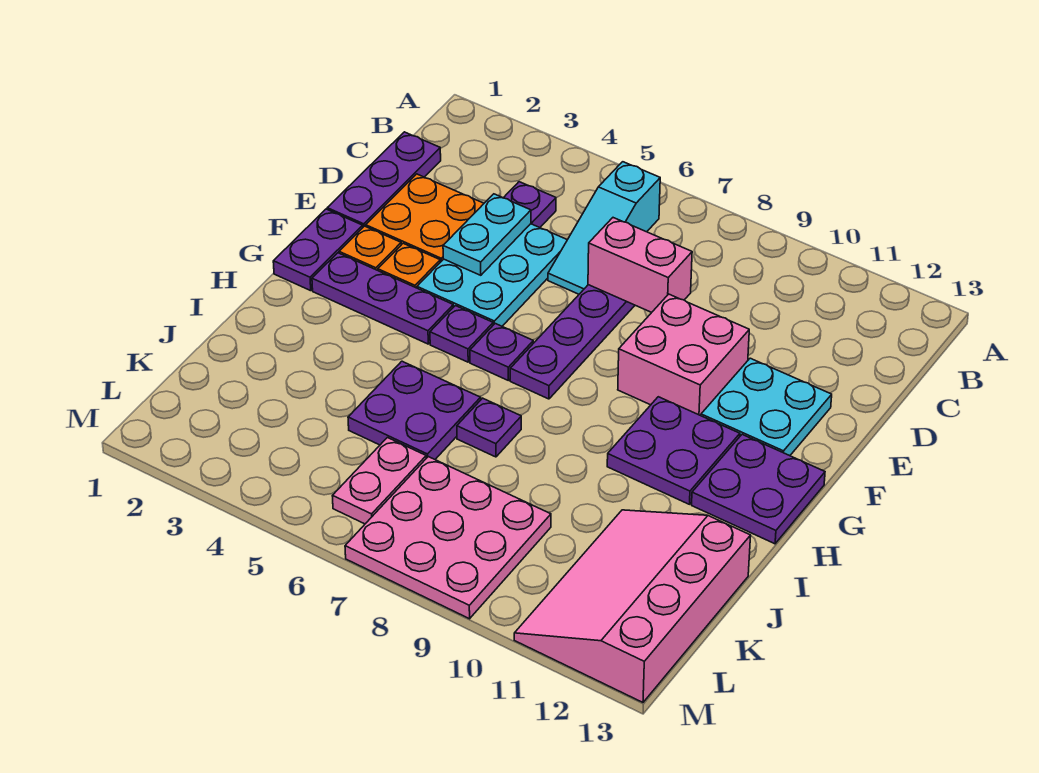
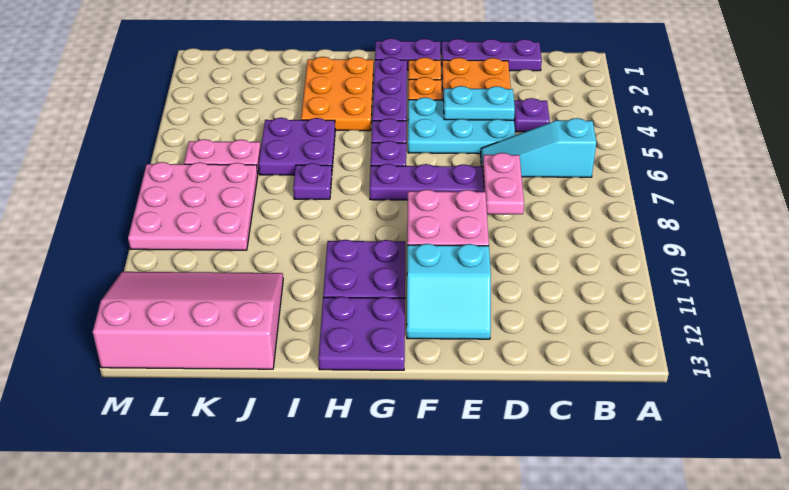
pink 1x2 brick [588,218,692,312] -> pink 1x2 plate [483,153,524,214]
cyan 2x2 plate [701,358,832,456] -> cyan 2x2 slope [407,244,491,339]
none -> orange 2x3 plate [301,57,373,131]

